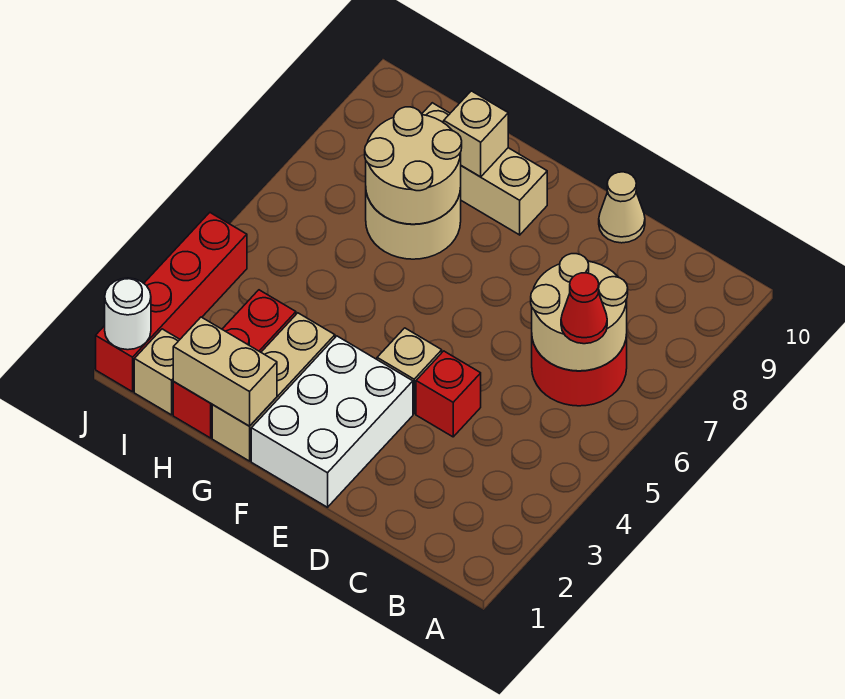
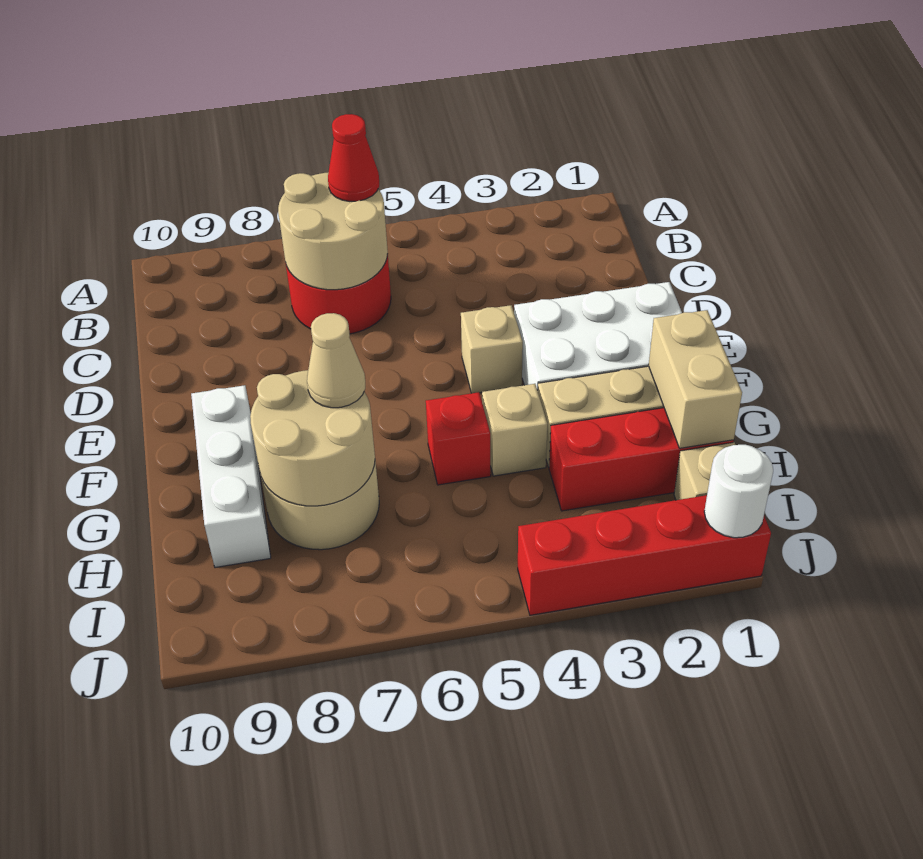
red 1x1 brick [416,351,481,437] -> red 1x1 brick moved to [426,392,491,485]
tan 1x1 cone [599,172,645,243] -> tan 1x1 cone moved to [307,313,365,408]
tan 1x3 brick [422,103,547,235] -> white 1x3 brick [191,385,271,568]
tan 1x1 brick [444,91,508,177] -> tan 1x1 brick moved to [482,384,547,476]

